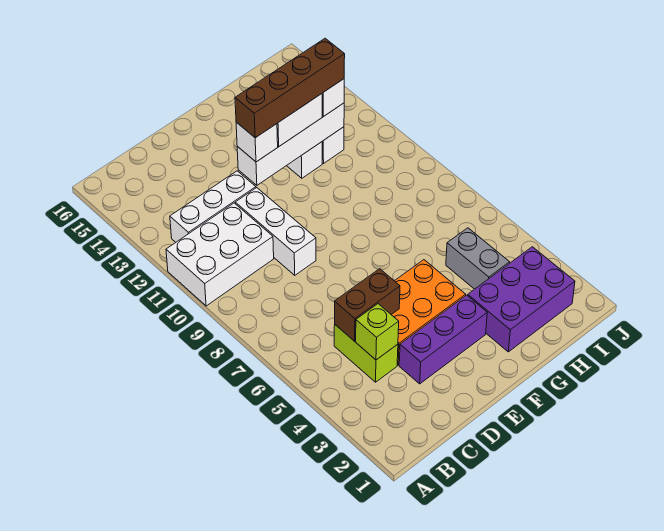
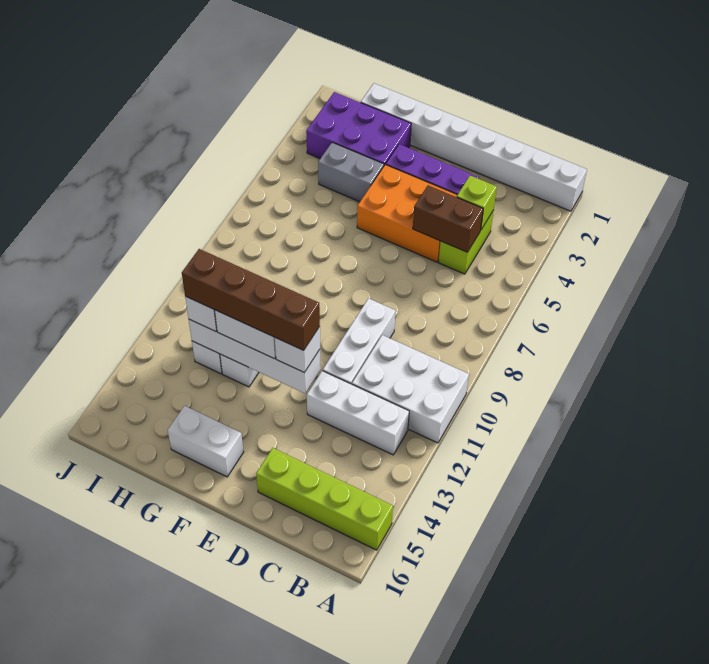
none -> white 1x8 brick [361,83,587,211]
none -> lime 1x4 brick [256,448,393,550]
none -> white 1x2 brick [168,406,243,477]
grey 1x2 brick [446,228,510,289] -> grey 1x2 brick turned to [318,142,384,202]

